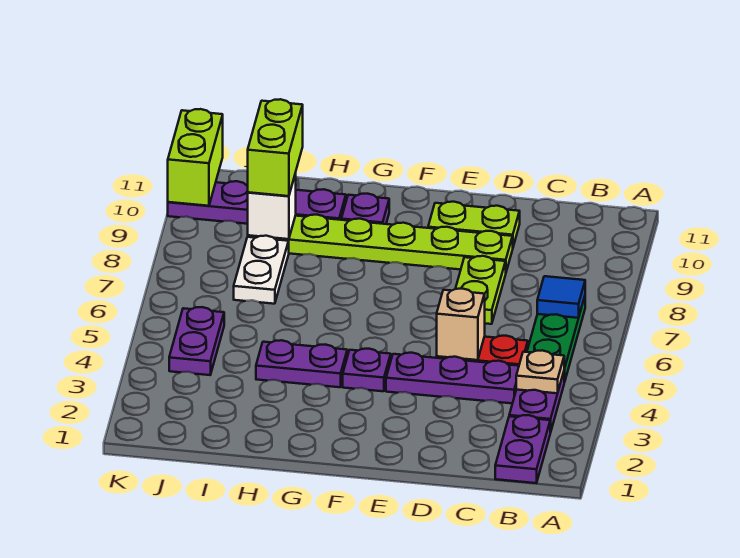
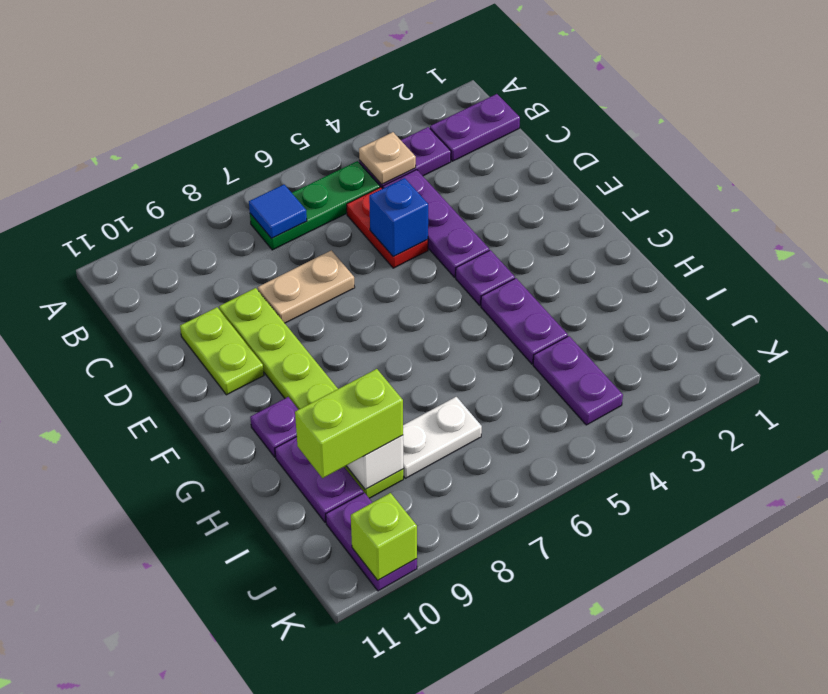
tan 1x1 brick [437,289,485,360] -> blue 1x1 brick [369,178,428,257]
lime 1x2 plate [456,256,506,324] -> tan 1x2 plate [258,250,355,323]
purple 1x2 plate [169,307,224,375] -> purple 1x2 plate turned to [533,336,623,425]
lime 1x2 brick [168,109,223,206] -> lime 1x1 brick [351,493,417,580]

